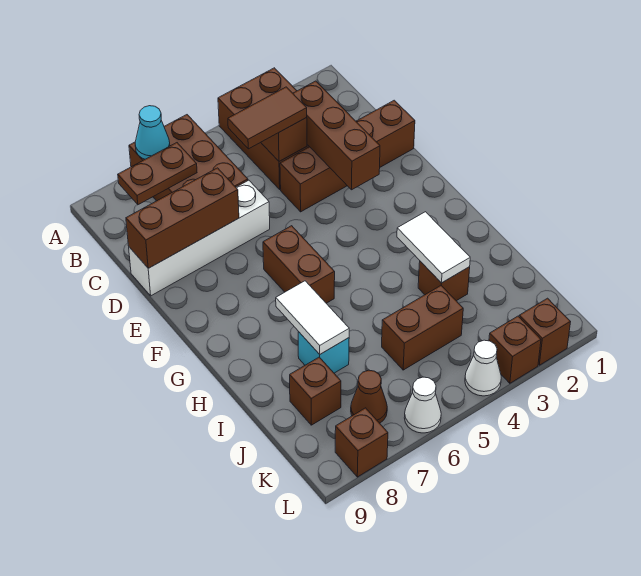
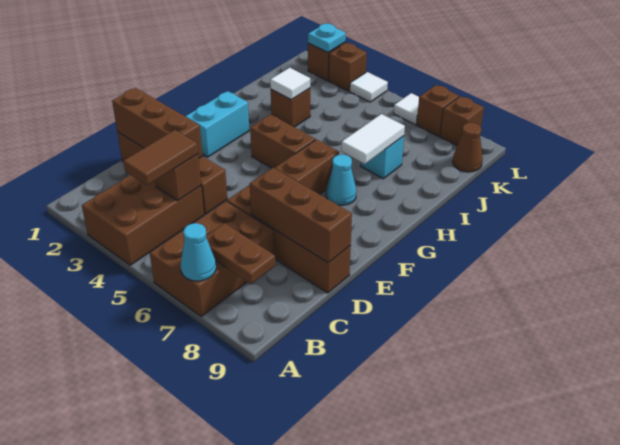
brown 1x3 brick [293,81,380,190] -> brown 1x3 brick turned to [112,88,203,158]
brown 1x2 tile [228,87,307,149] -> brown 1x2 tile turned to [123,130,198,185]
white 1x4 brick [129,180,270,296] -> brown 1x4 brick [227,185,351,293]
none -> cyan 1x2 brick [185,91,249,157]
none -> cyan 1x1 cone [326,155,357,205]
white 1x2 tile [397,212,470,283] -> white 1x1 tile [270,68,310,100]
brown 1x2 brick [382,286,463,370] -> brown 1x2 brick moved to [250,115,315,168]
brown 1x1 brick [290,357,341,425] -> brown 1x1 brick moved to [417,85,459,136]
brown 1x1 cone [351,370,387,423] -> brown 1x1 cone moved to [453,123,483,172]
none -> cyan 1x1 plate [308,24,346,52]
white 1x1 cone [465,340,501,396] -> white 1x1 tile [350,72,388,102]
white 1x1 cone [404,377,441,433] -> white 1x1 tile [394,93,419,125]

